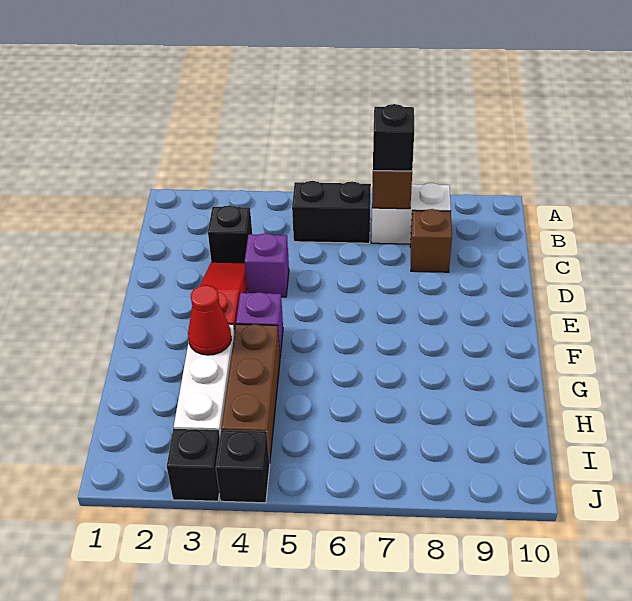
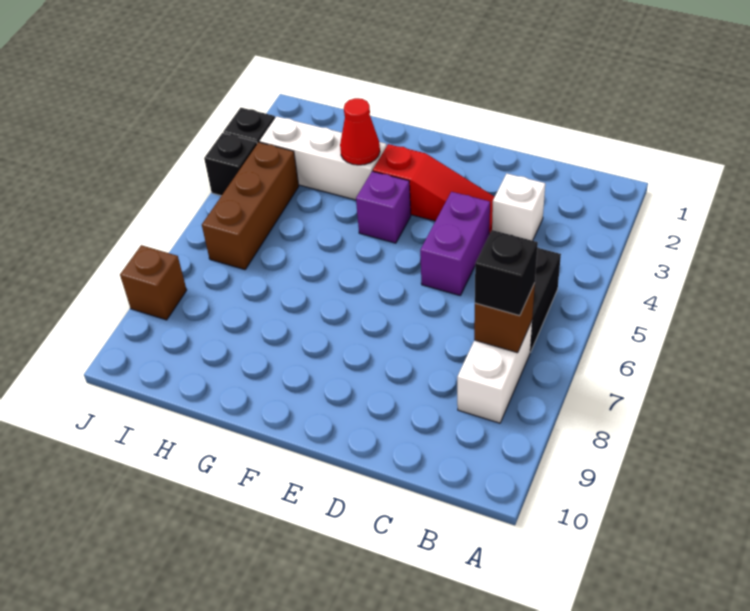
black 1x1 brick [208,205,252,263] -> white 1x1 brick [492,174,545,241]
brown 1x1 brick [410,209,452,272] -> brown 1x1 brick moved to [120,245,187,320]
purple 1x1 brick [245,233,289,297] -> purple 1x2 brick [420,192,490,295]
brown 1x3 brick [221,324,280,463] -> brown 1x3 brick turned to [202,142,299,270]

